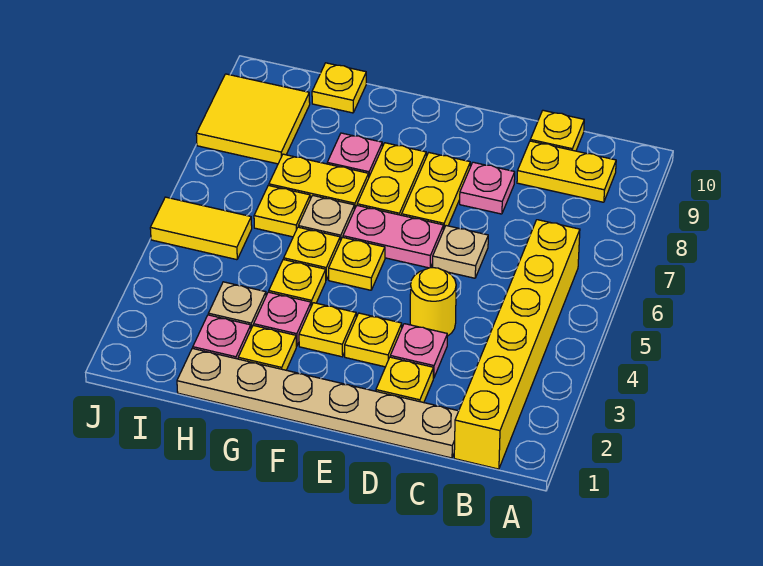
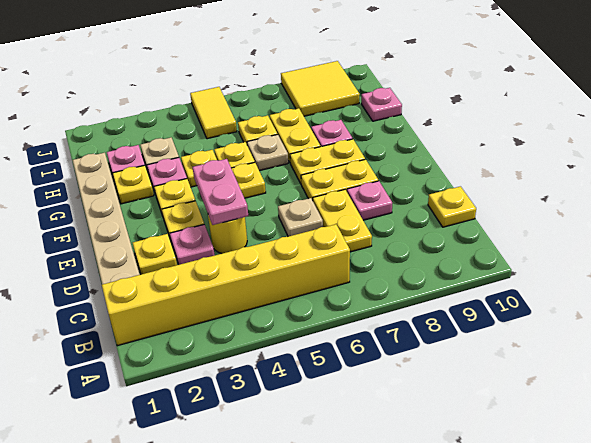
yellow 1x2 plate [517,141,616,202] -> yellow 1x2 plate moved to [313,190,372,252]
pink 1x2 plate [343,206,444,268] -> pink 1x2 plate moved to [192,159,248,225]
yellow 1x1 plate [312,63,366,113] -> pink 1x1 plate [361,88,402,121]

